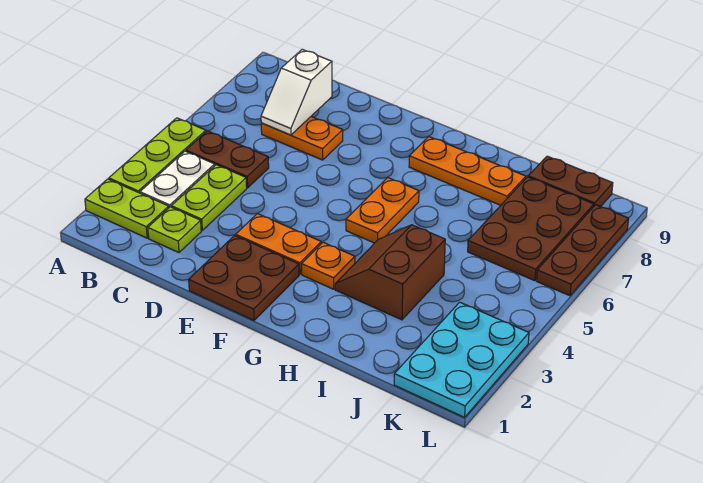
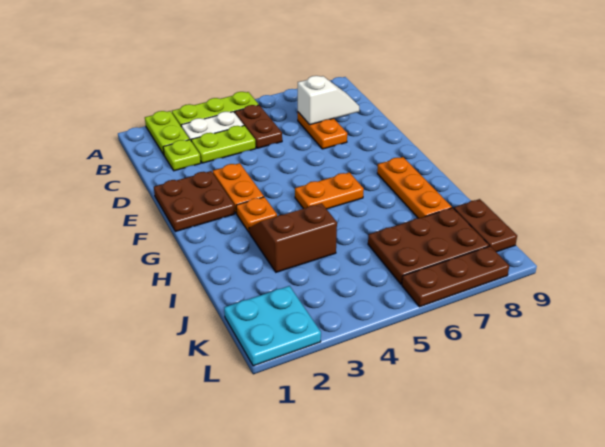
white 1x2 slope [261,50,332,135] -> white 1x2 slope turned to [298,76,359,125]
cyan 2x3 plate [394,302,529,417] -> cyan 2x2 plate [224,286,321,366]

